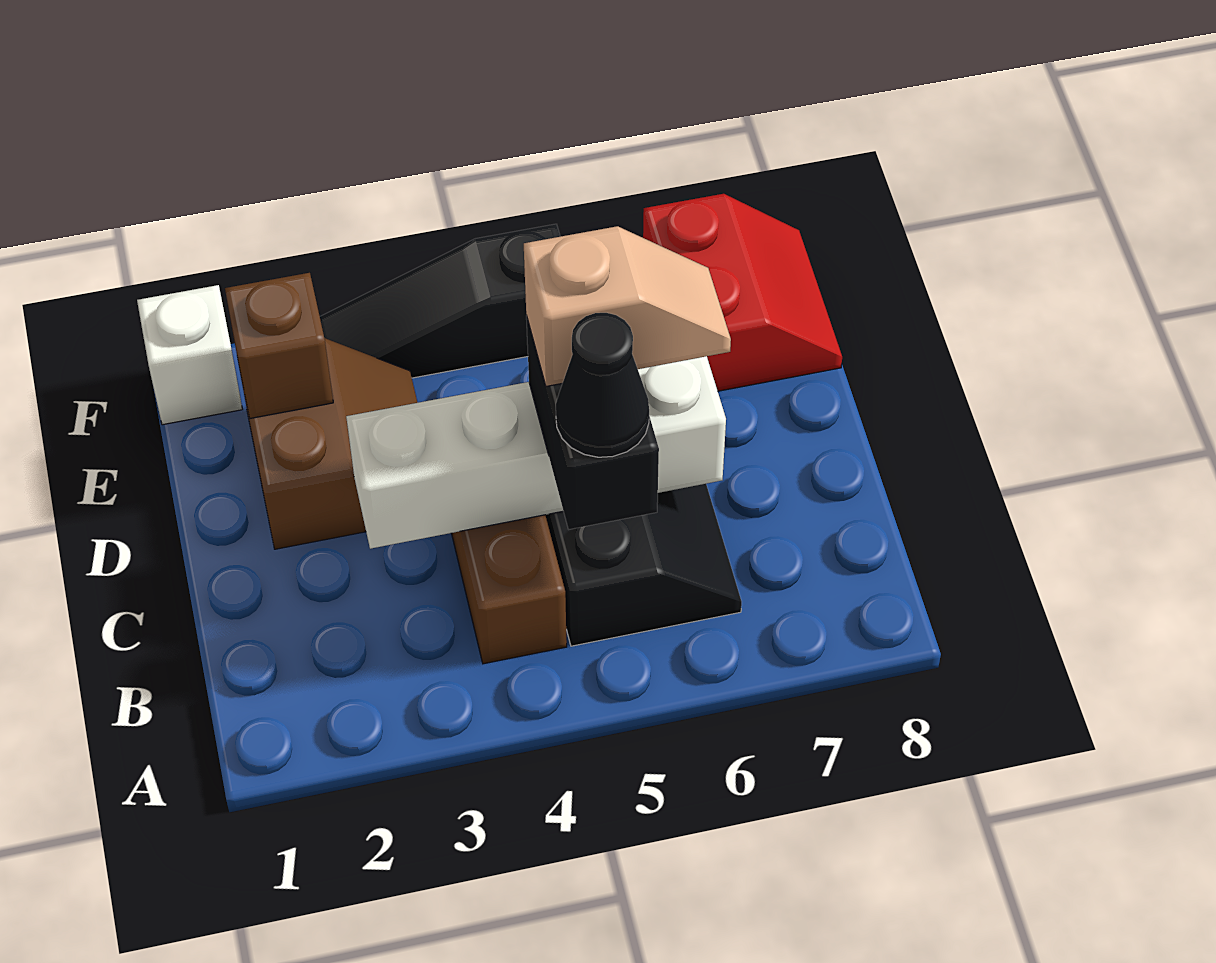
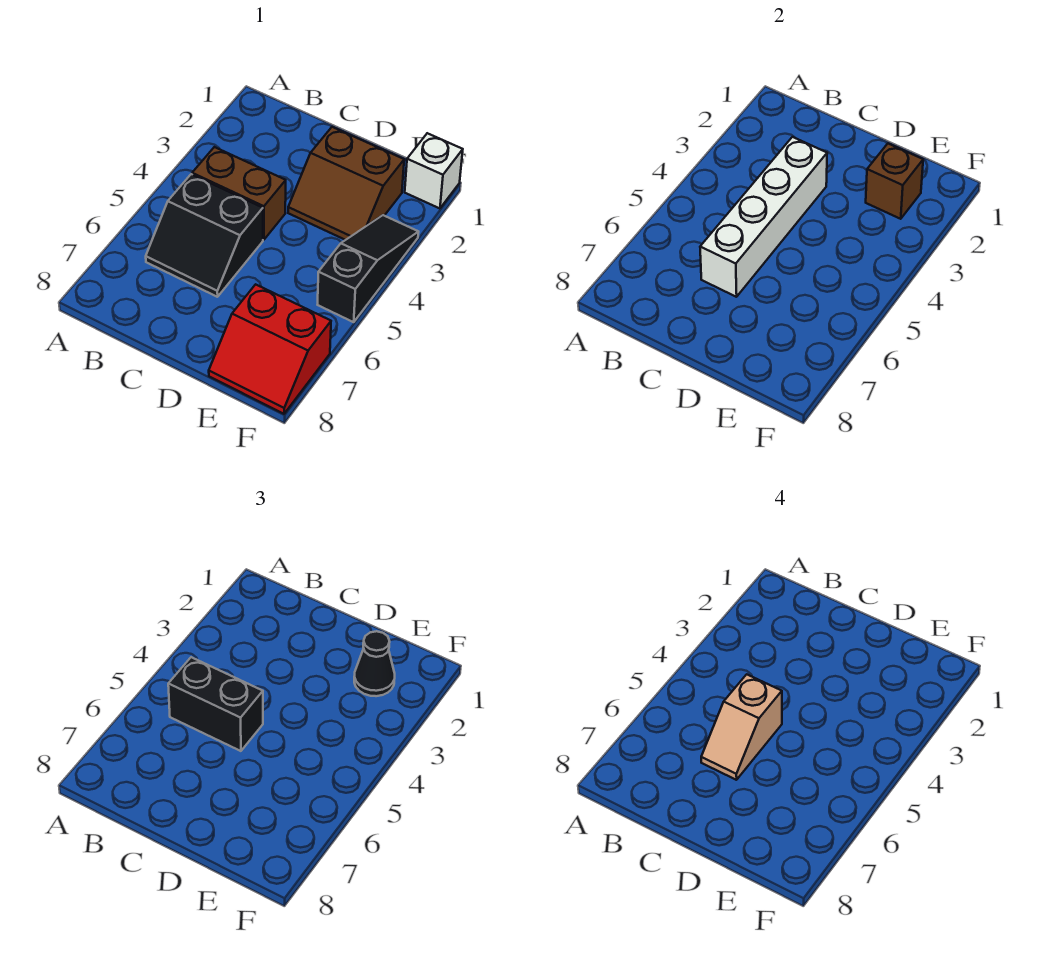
black 1x1 cone [556,313,649,457] -> black 1x1 cone moved to [354,631,395,696]

